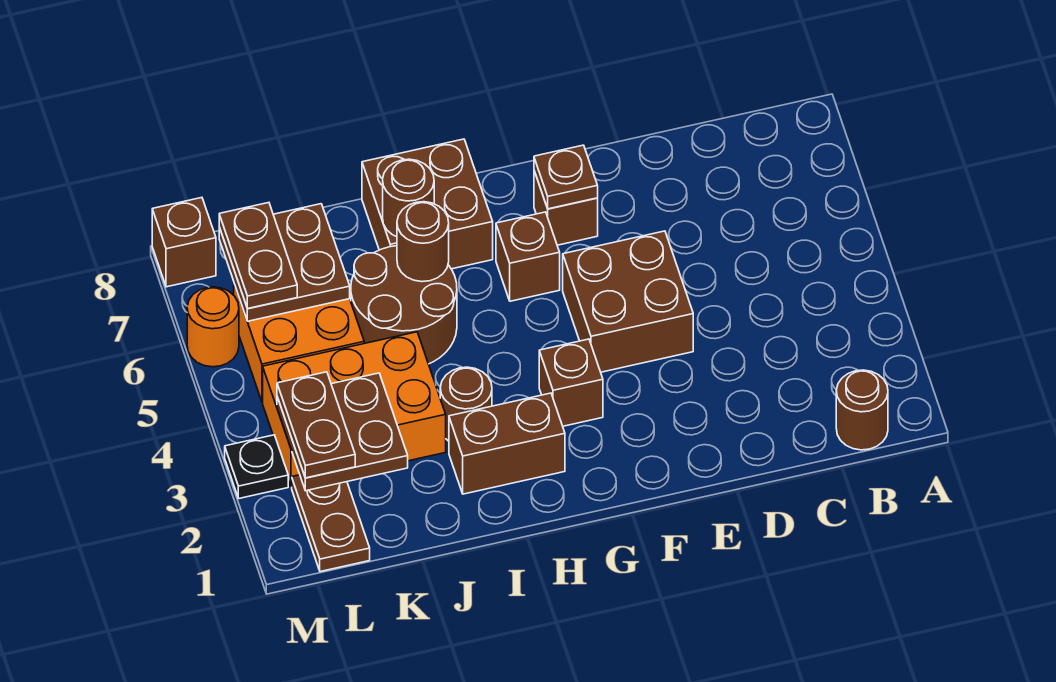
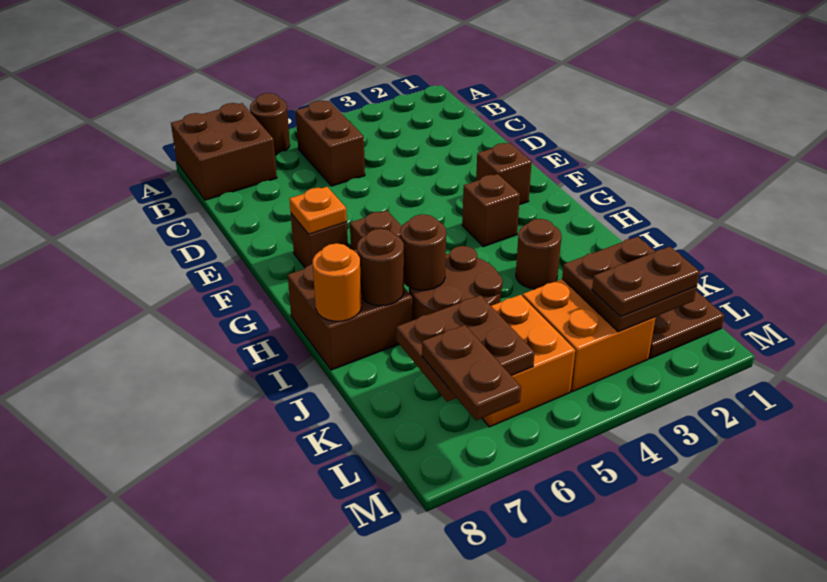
brown 1x1 round brick [836,370,888,450] -> brown 1x1 round brick moved to [250,93,290,155]
brown 2x2 brick [563,231,693,372] -> brown 2x2 brick moved to [171,103,277,200]
brown 1x1 plate [534,145,598,209] -> orange 1x1 plate [289,187,347,234]
brown 1x2 brick [449,393,565,494] -> brown 1x2 brick moved to [296,101,365,186]
orange 2x3 brick [263,332,446,487] -> orange 2x2 brick [522,279,656,392]
brown 1x2 plate [219,203,297,309] -> brown 1x2 plate turned to [422,325,521,420]
black 1x1 plate [225,435,288,498] -> none
orange 1x1 round brick [187,287,239,367] -> orange 1x1 round brick moved to [313,243,362,321]
brown 1x1 brick [152,198,216,287] -> brown 1x1 brick moved to [476,143,532,205]

